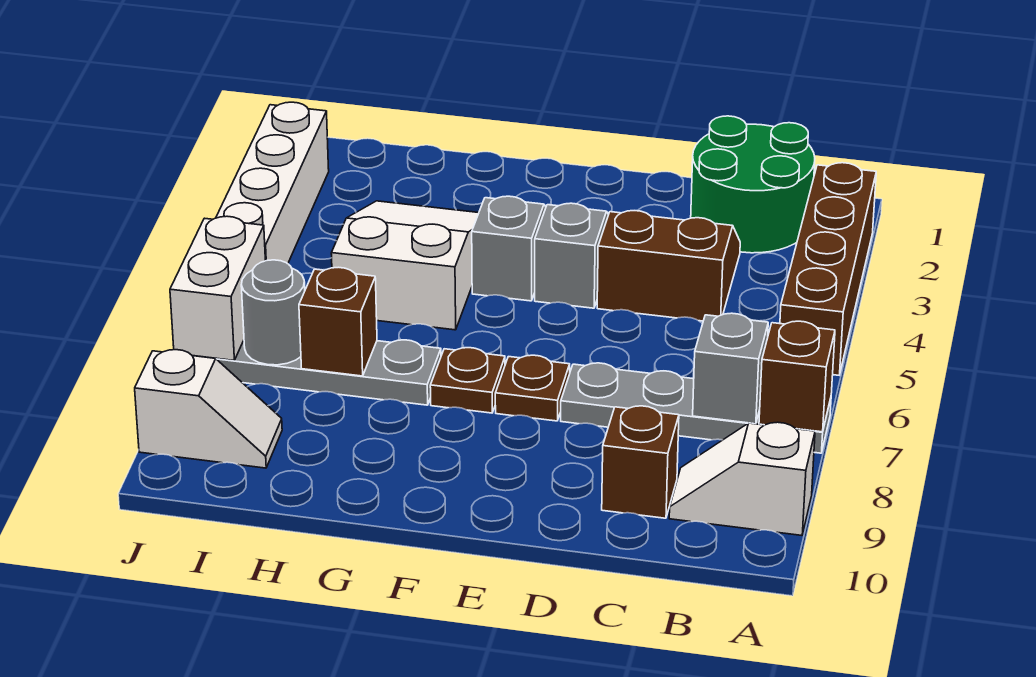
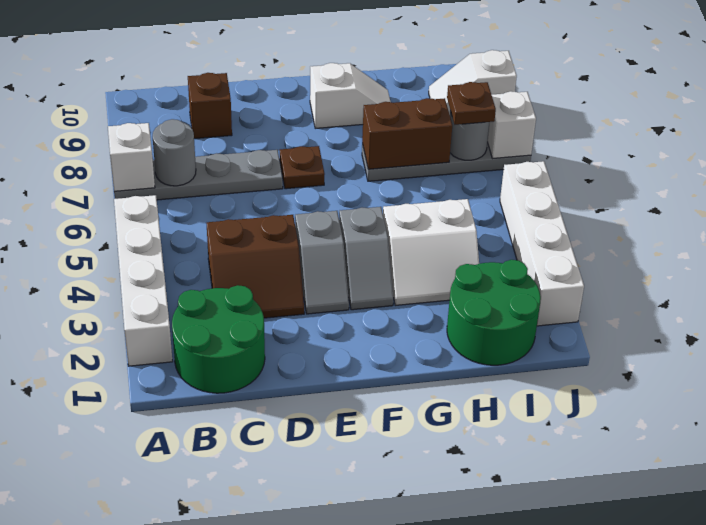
brown 1x4 brick [780,163,876,375] -> white 1x4 brick [114,195,173,366]
brown 1x1 brick [759,321,835,432] -> white 1x1 brick [108,123,155,191]
white 1x2 slope [669,422,815,535] -> white 1x2 slope moved to [310,63,391,128]
grey 1x1 brick [693,313,768,424] -> grey 1x1 round brick [153,119,196,186]
brown 1x1 plate [430,348,505,413] -> brown 1x1 plate moved to [447,82,496,125]
white 2x3 slope [331,201,479,330] -> white 2x2 slope [383,199,479,305]
none -> green 2x2 round brick [447,260,541,365]
brown 1x1 brick [299,267,377,376] -> brown 1x2 brick [362,98,452,169]
white 1x2 brick [170,216,265,360] -> white 1x1 brick [488,91,536,158]

